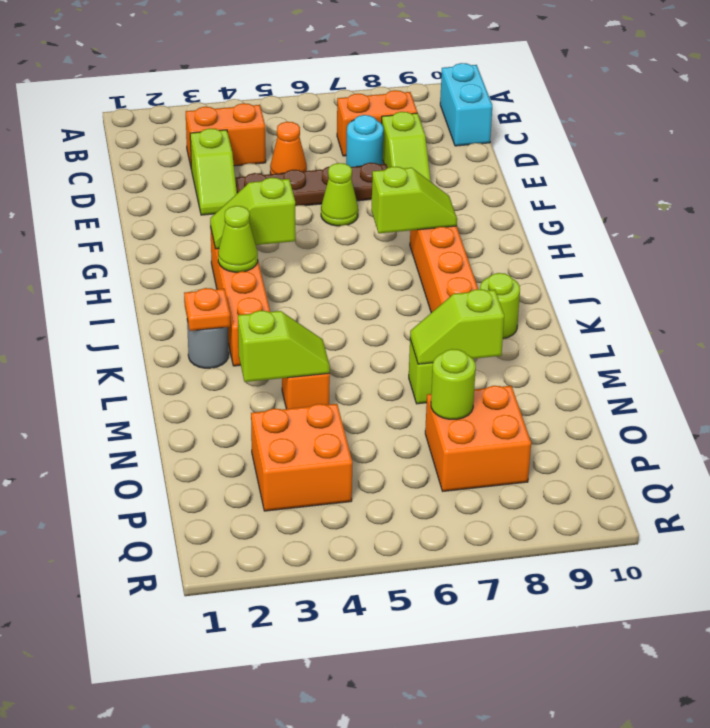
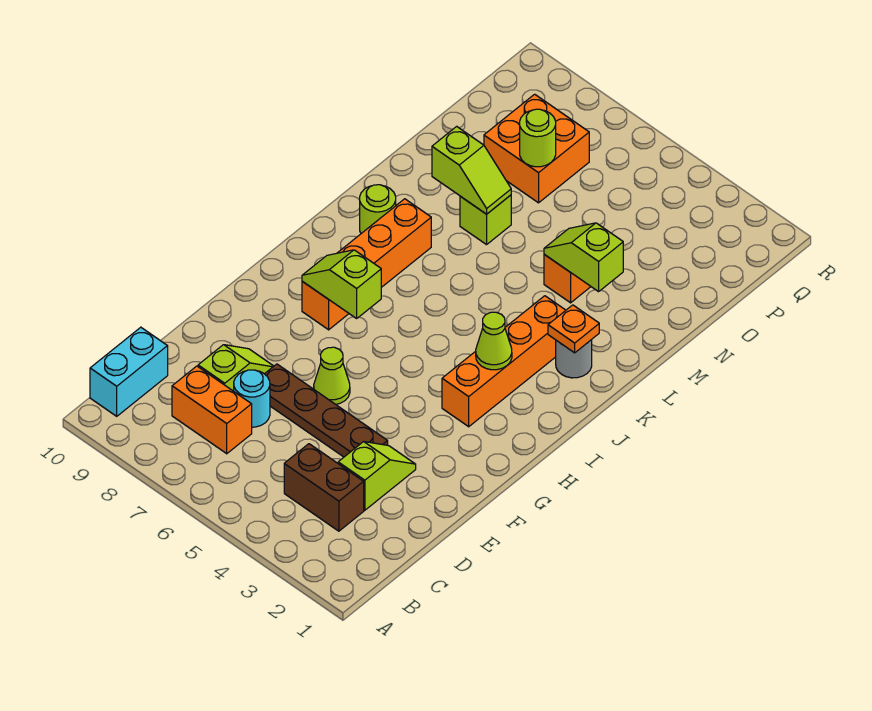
orange 1x2 brick [186,103,266,166] -> brown 1x2 brick [284,444,364,531]
orange 1x1 cone [270,122,307,174] -> none
lime 1x2 slope [210,178,295,249] -> none
orange 2x2 brick [251,404,352,511] -> none

